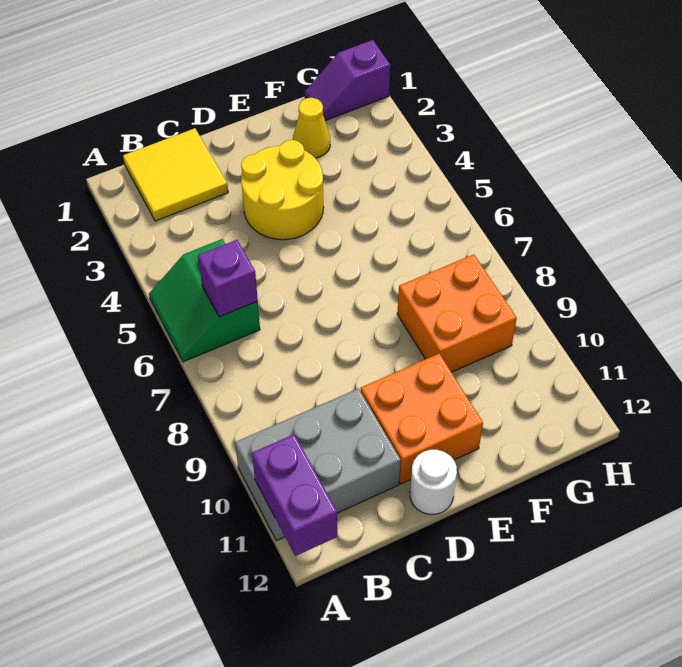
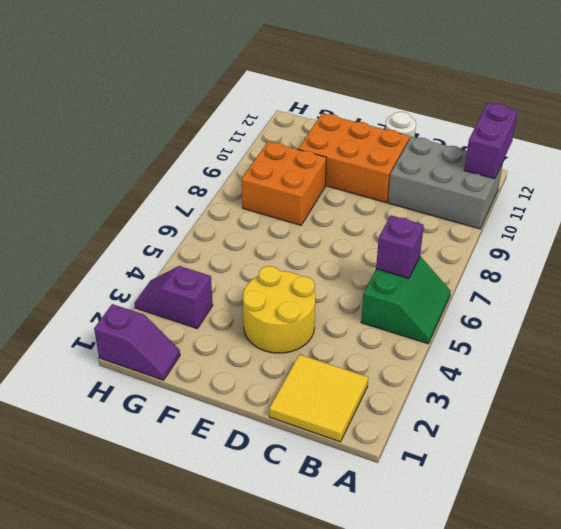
orange 2x2 brick [361,354,483,484] -> orange 2x3 brick [298,113,410,202]
yellow 1x1 cone [293,98,330,158] -> none
none -> purple 1x2 slope [134,266,213,329]

